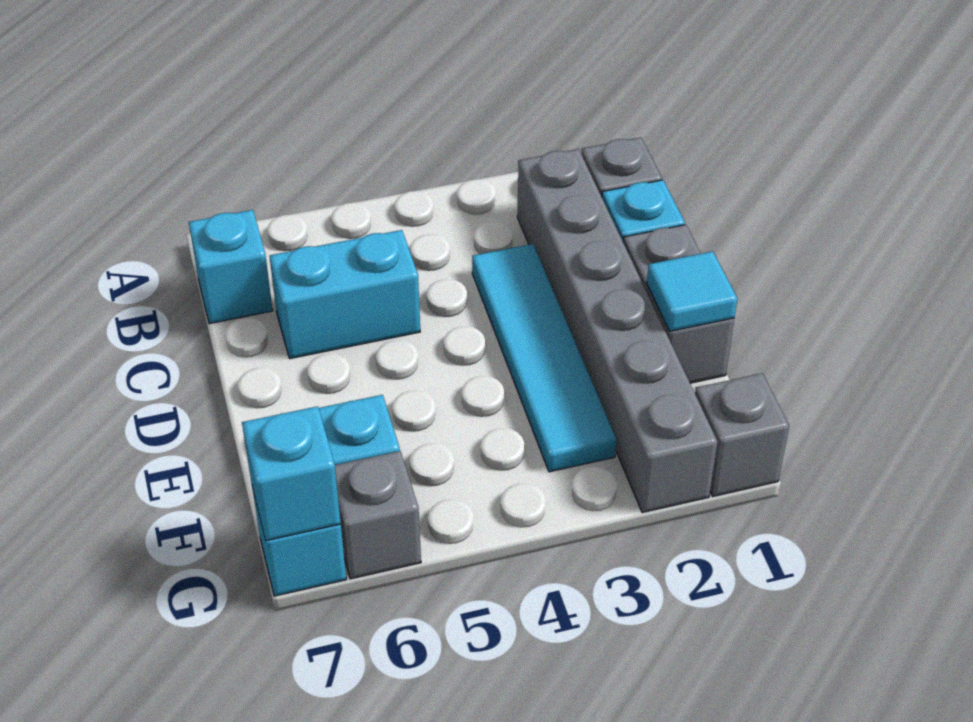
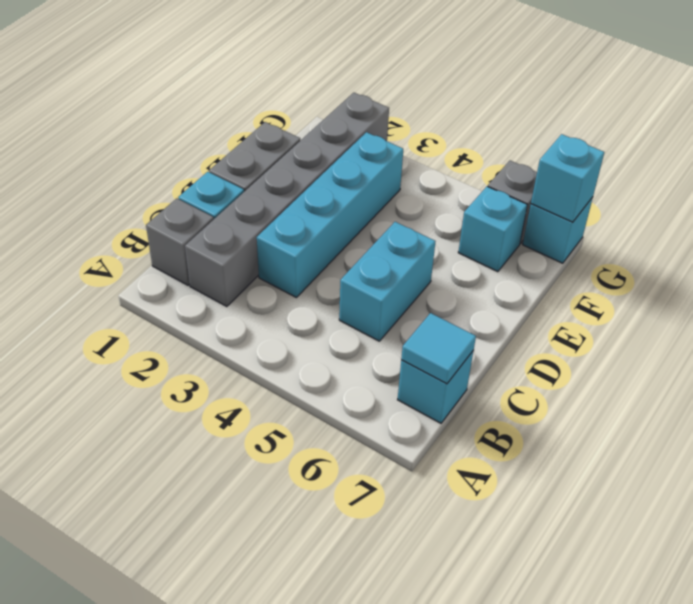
cyan 1x4 tile [472,244,617,472] -> cyan 1x4 brick [257,132,403,298]
cyan 1x2 brick [269,230,420,359] -> cyan 1x2 brick turned to [339,222,436,341]
cyan 1x1 tile [647,251,737,331] -> cyan 1x1 tile moved to [401,313,476,384]
grey 1x1 brick [695,373,789,497] -> none

